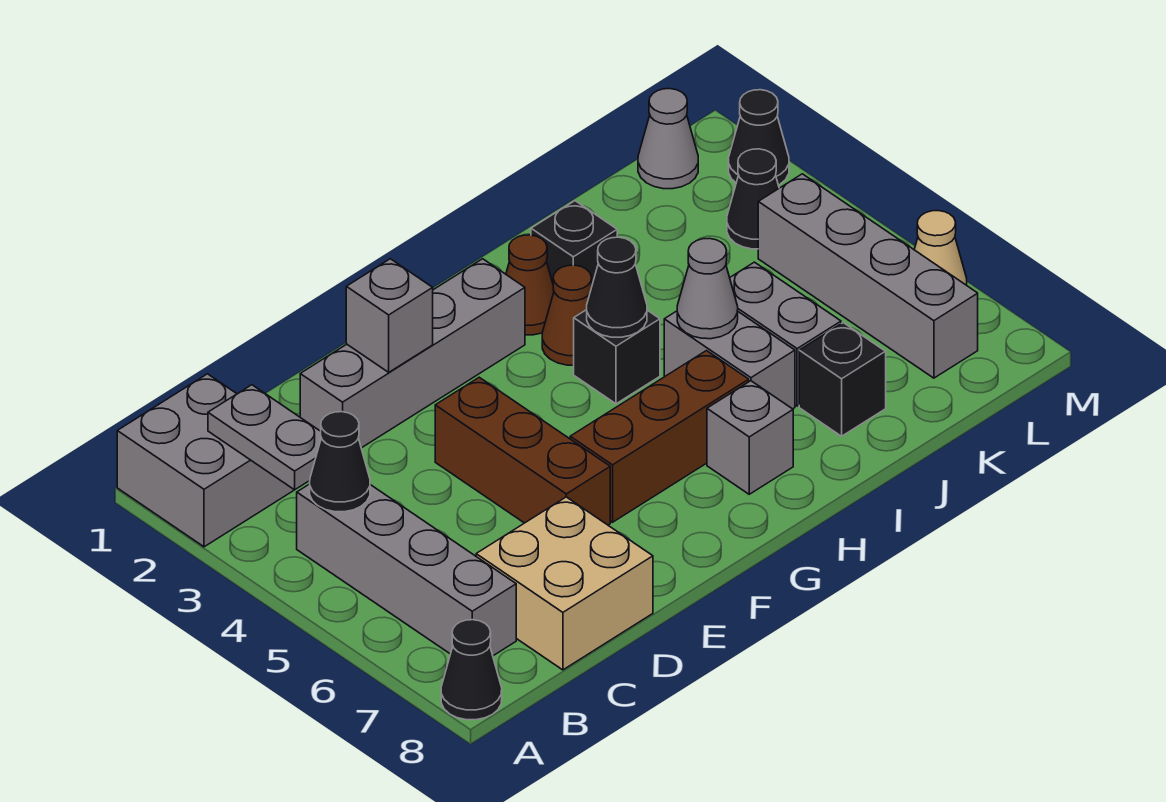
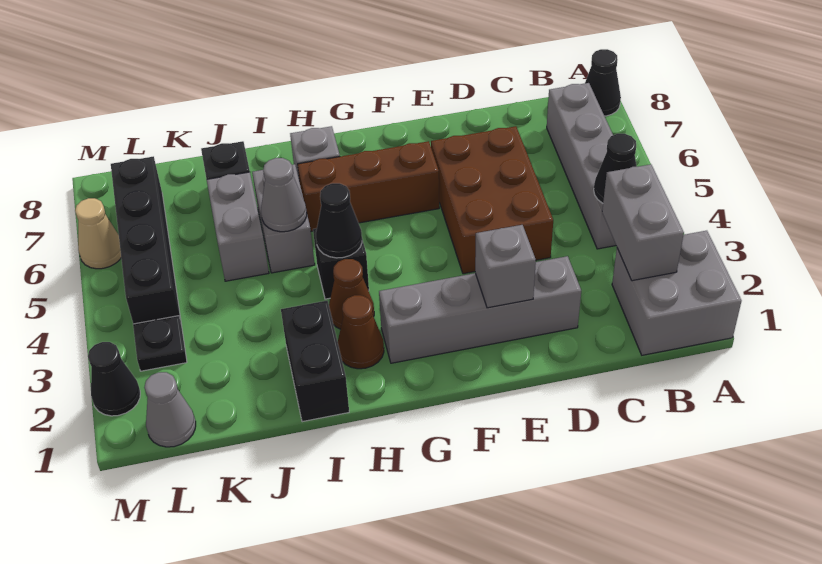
grey 1x2 plate [208,385,321,490] -> grey 1x2 brick [602,164,684,281]
tan 2x2 brick [476,497,653,670] -> none
brown 1x3 brick [435,377,610,525] -> brown 2x3 brick [431,126,553,274]
black 1x1 brick [531,201,617,284] -> black 1x2 brick [281,301,349,422]
black 1x1 cone [727,149,779,249] -> black 1x1 plate [133,316,187,371]
grey 1x4 brick [758,174,978,378] -> black 1x4 brick [111,156,181,324]

